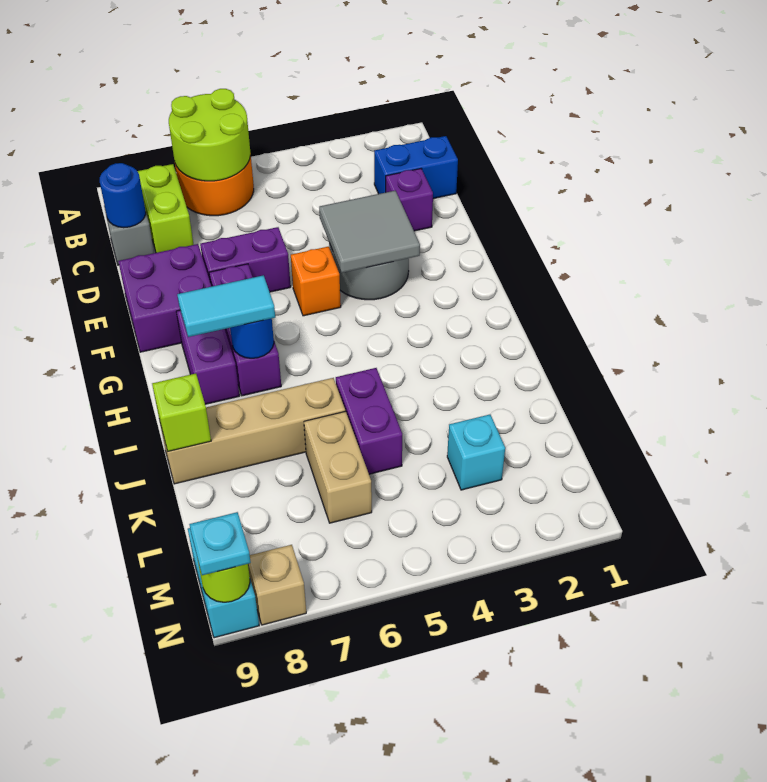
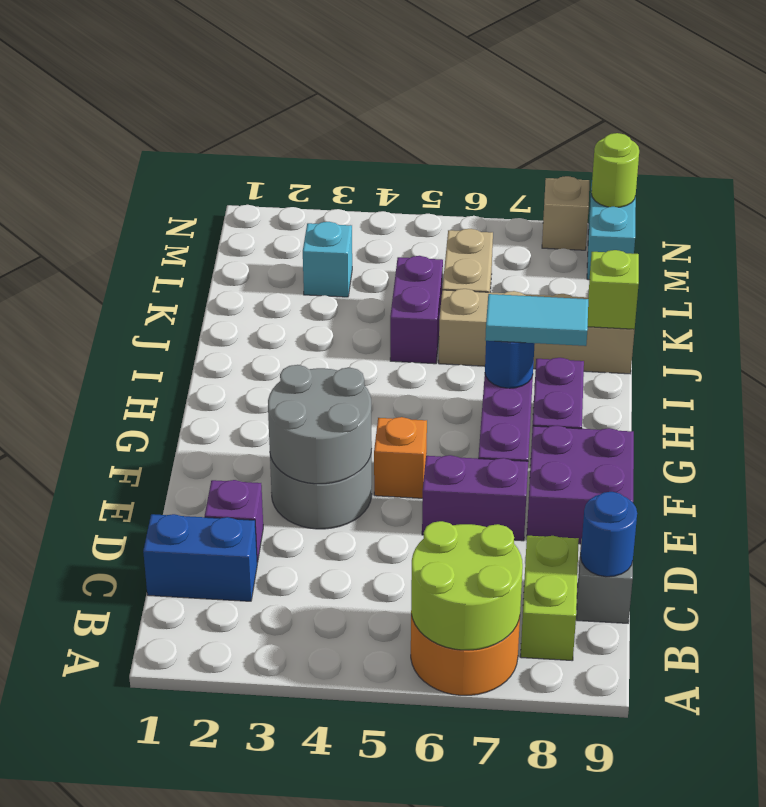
grey 2x2 tile [319,191,420,273] -> grey 2x2 round brick [268,365,372,484]
cyan 1x1 plate [189,512,251,575] -> none

